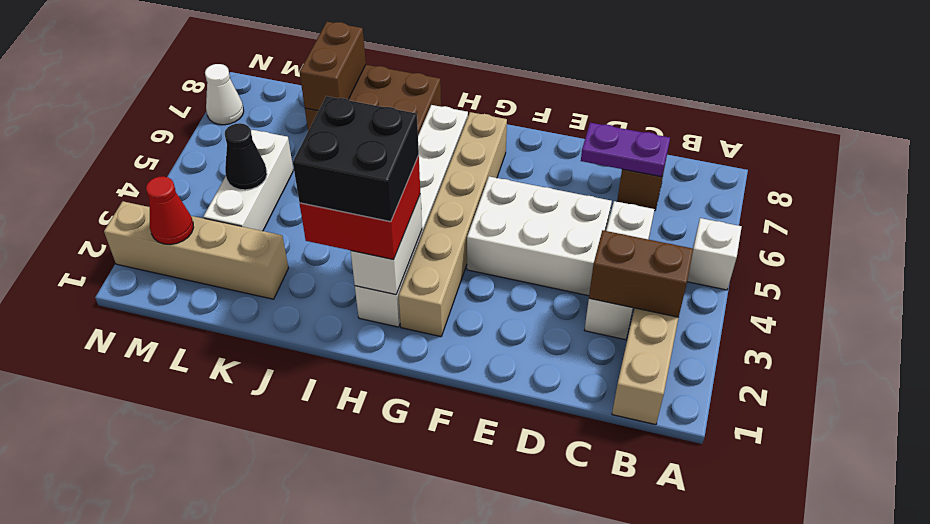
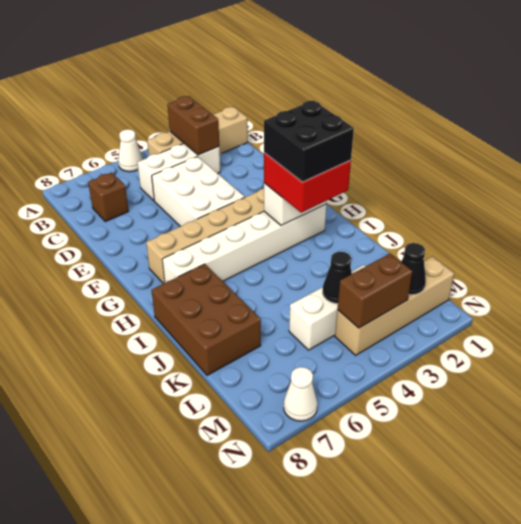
white 1x1 brick [687,218,742,290] -> white 1x1 cone [118,129,143,172]
purple 1x2 plate [581,123,670,177] -> none
tan 1x4 brick [104,201,288,299] -> tan 1x4 brick turned to [335,257,454,355]
brown 1x2 brick [300,22,366,111] -> brown 1x2 brick moved to [337,254,413,328]
red 1x1 cone [146,176,194,244] -> black 1x1 cone [401,243,426,295]

